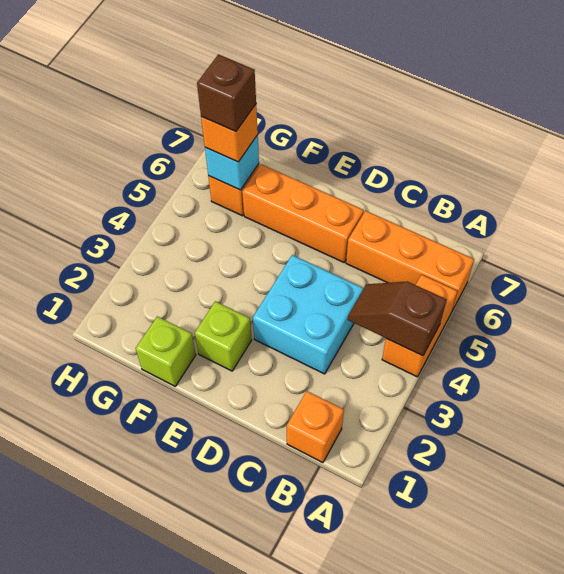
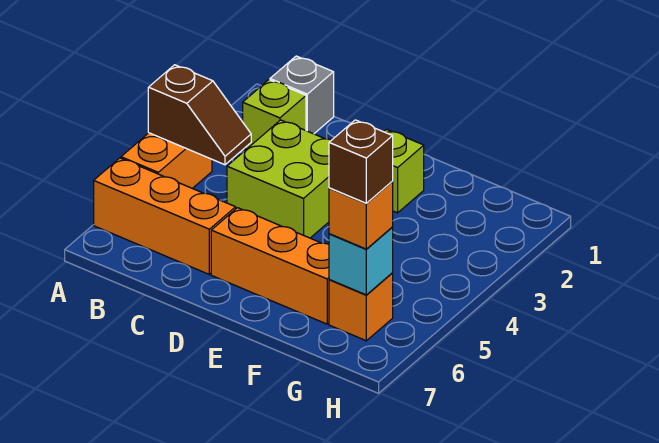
orange 1x1 brick [287,391,344,463] -> grey 1x1 brick [270,56,334,134]
cyan 2x2 brick [253,255,364,374] -> lime 2x2 brick [227,120,331,238]
lime 1x1 brick [136,316,196,386] -> lime 1x1 brick moved to [243,80,306,149]

